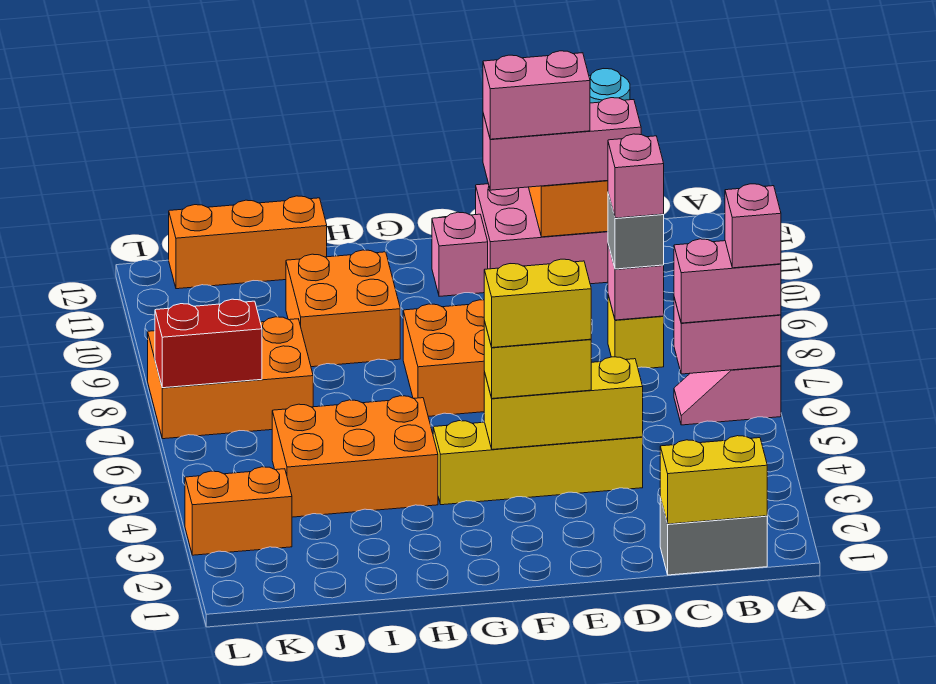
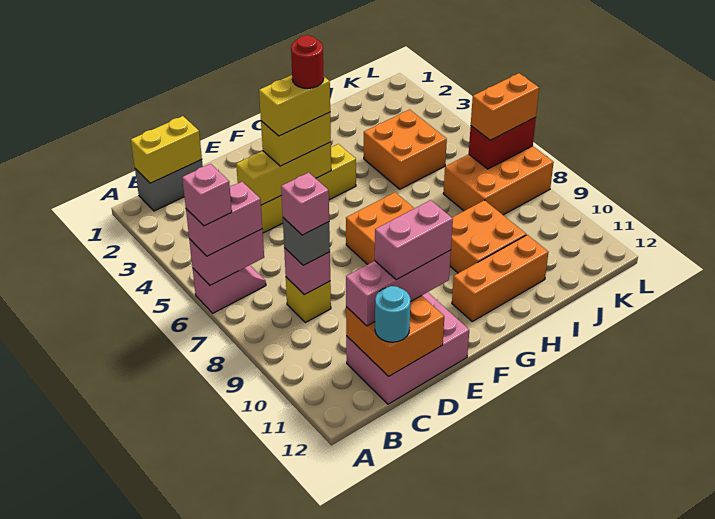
none -> red 1x1 round brick [291,35,324,88]
pink 1x1 brick [432,212,488,296] -> none
orange 2x3 brick [272,396,438,517] -> orange 2x2 brick [364,110,447,189]
orange 1x3 brick [169,196,327,289] -> orange 1x3 brick moved to [452,235,548,321]
orange 1x2 brick [185,467,292,555] -> orange 1x2 brick moved to [471,73,539,140]

